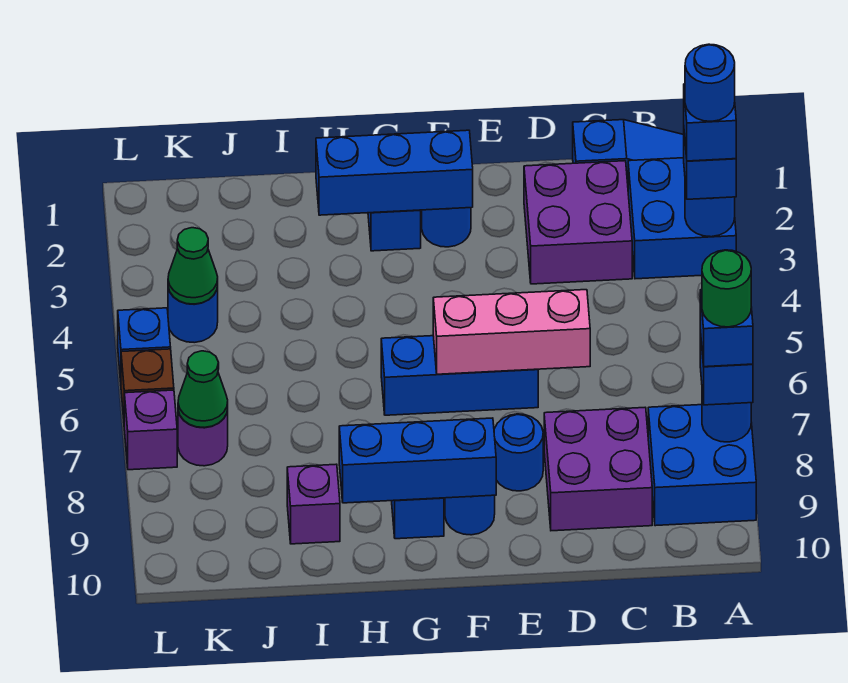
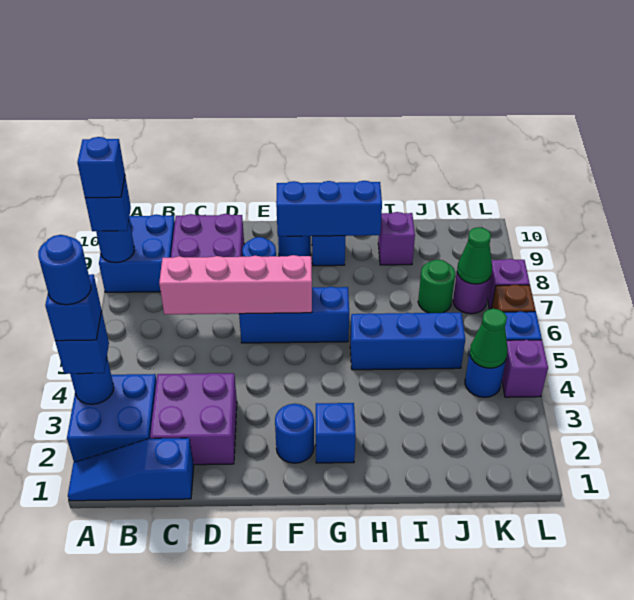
green 1x1 round brick [702,250,751,327] -> green 1x1 round brick moved to [418,260,455,313]
pink 1x3 brick [433,290,590,374] -> pink 1x4 brick [159,255,312,314]
blue 1x3 brick [316,130,473,215] -> blue 1x3 brick moved to [350,312,465,370]
none -> purple 1x1 brick [502,340,548,397]

